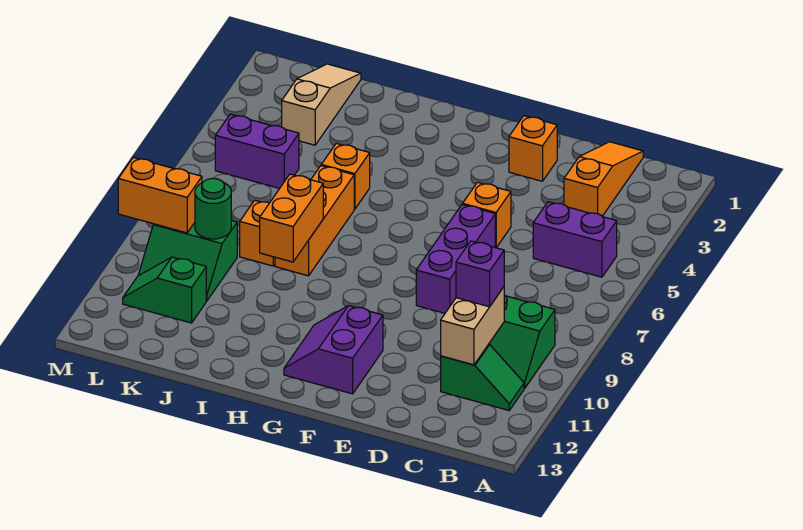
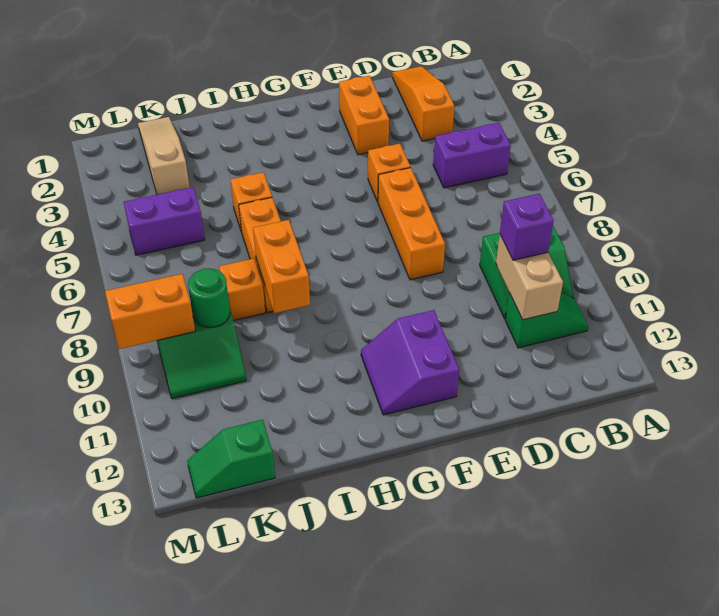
orange 1x1 brick [509,116,558,181] -> orange 1x2 brick [339,76,389,155]
purple 1x3 brick [416,204,495,313] -> orange 1x3 brick [378,168,445,280]
green 1x2 slope [123,257,206,323] -> green 1x2 slope moved to [187,420,275,498]

